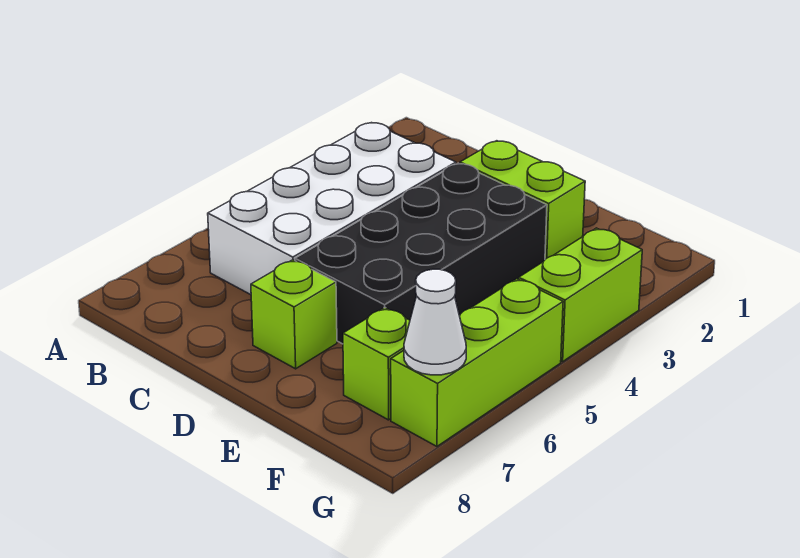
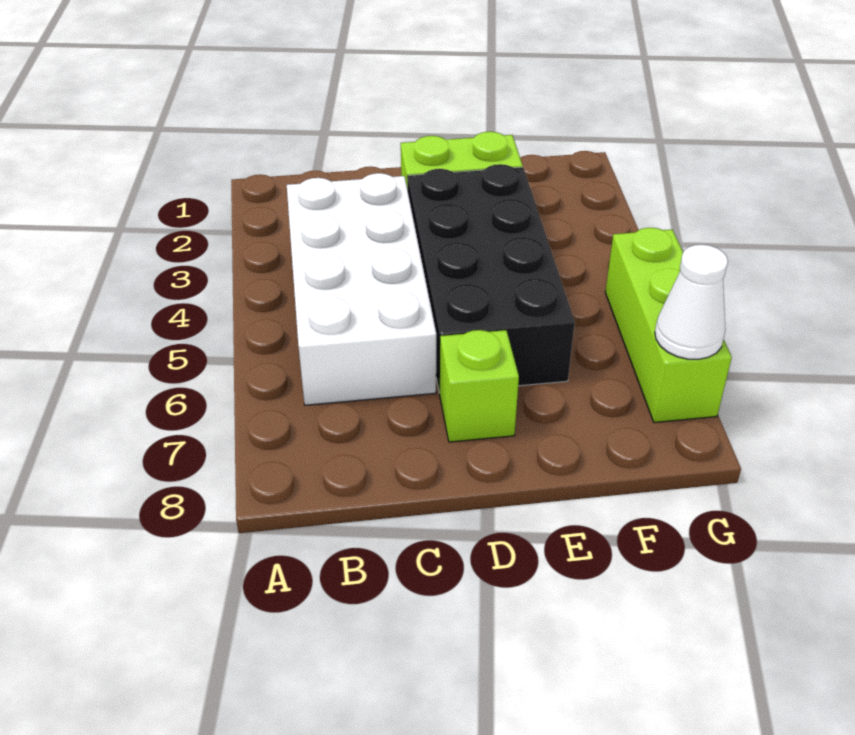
lime 1x1 brick [343,308,410,420] -> none
lime 1x2 brick [519,228,642,362] -> none

